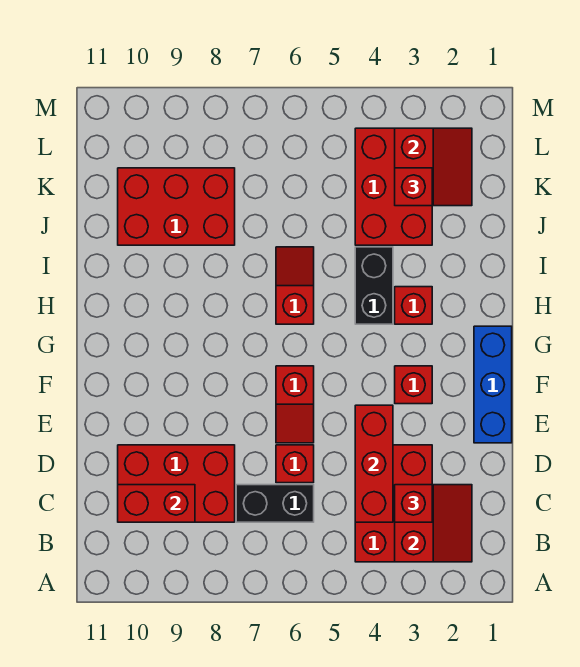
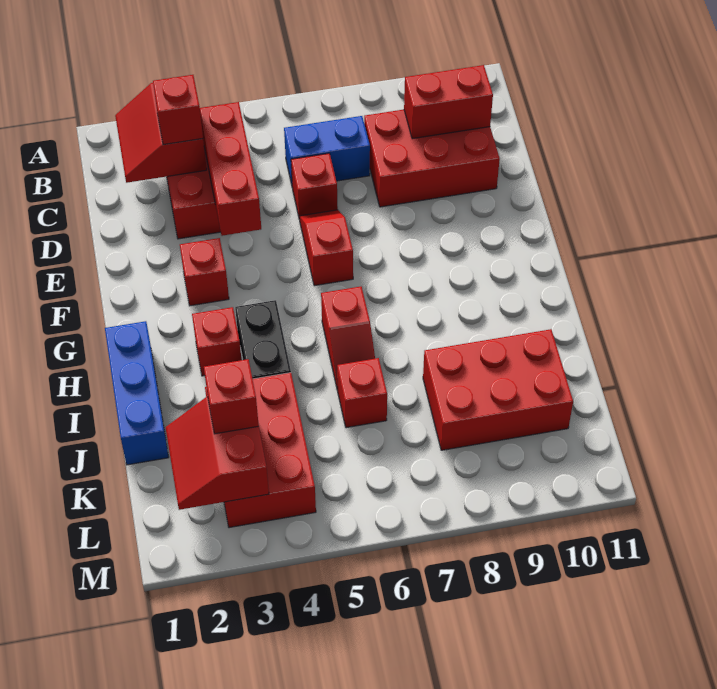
black 1x2 brick [236,485,314,522] -> blue 1x2 brick [284,116,370,184]
blue 1x3 brick [474,326,512,443] -> blue 1x3 brick moved to [105,321,169,465]
none -> red 1x1 brick [337,358,387,428]

